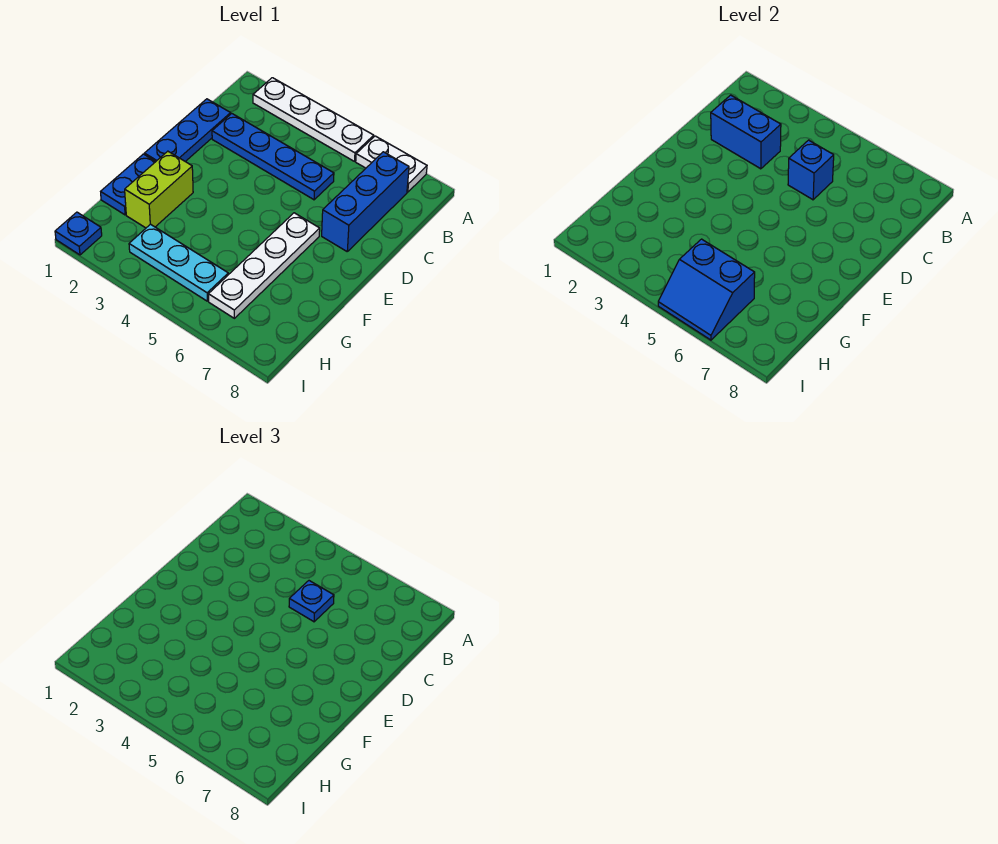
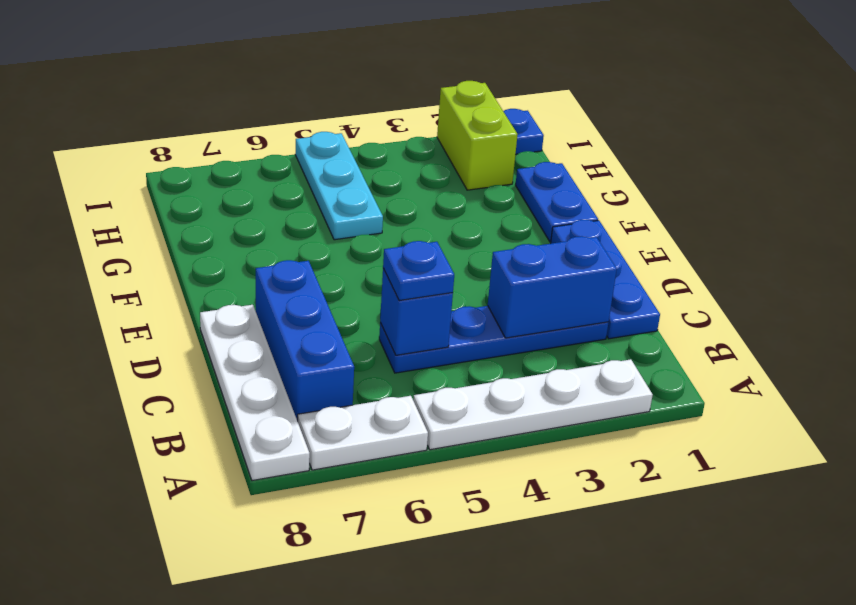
white 1x4 plate [209,213,320,318] -> white 1x4 plate moved to [200,305,310,481]
lime 1x2 brick [125,151,193,228] -> lime 1x2 brick moved to [437,81,518,190]
cyan 1x3 plate [129,224,228,301] -> cyan 1x3 plate turned to [295,132,383,240]
blue 2x2 slope [658,239,755,340] -> none

